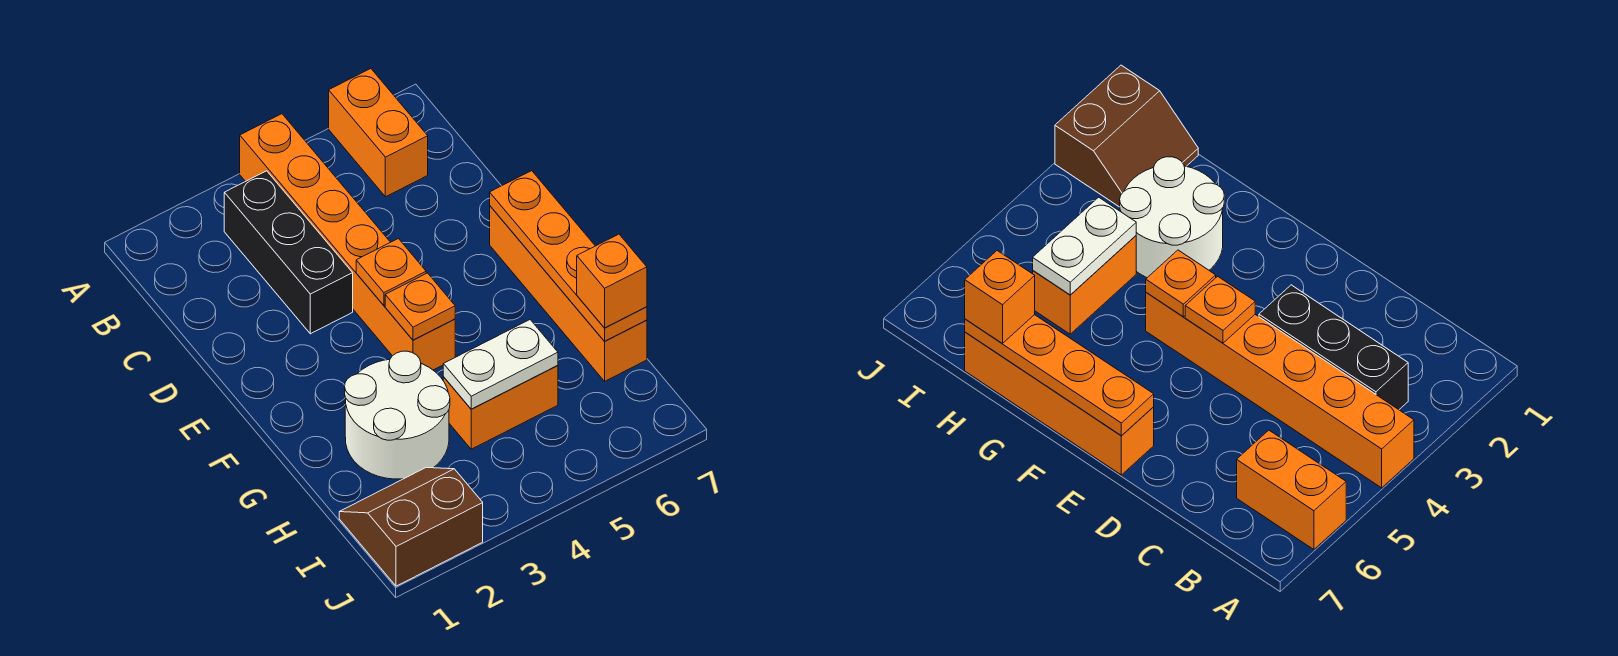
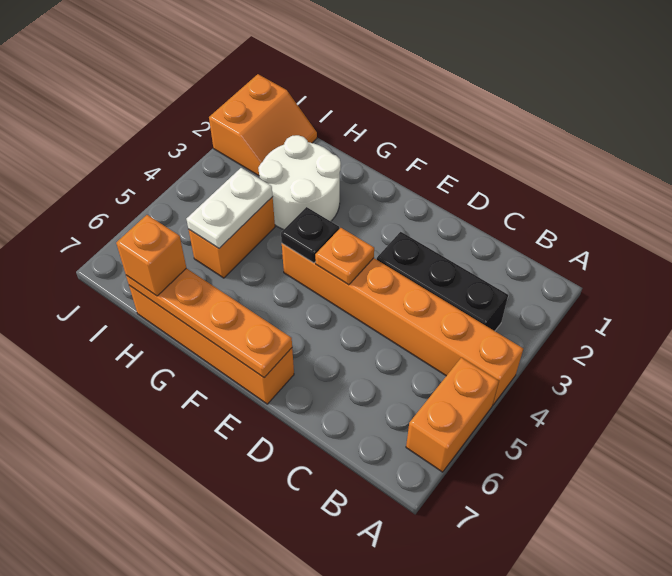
orange 1x2 brick [329,69,428,197] -> orange 1x2 brick turned to [406,358,499,472]
orange 1x1 plate [385,273,455,340] -> black 1x1 plate [281,207,339,263]
brown 2x2 slope [339,467,483,586] -> orange 2x2 slope [209,74,317,176]

